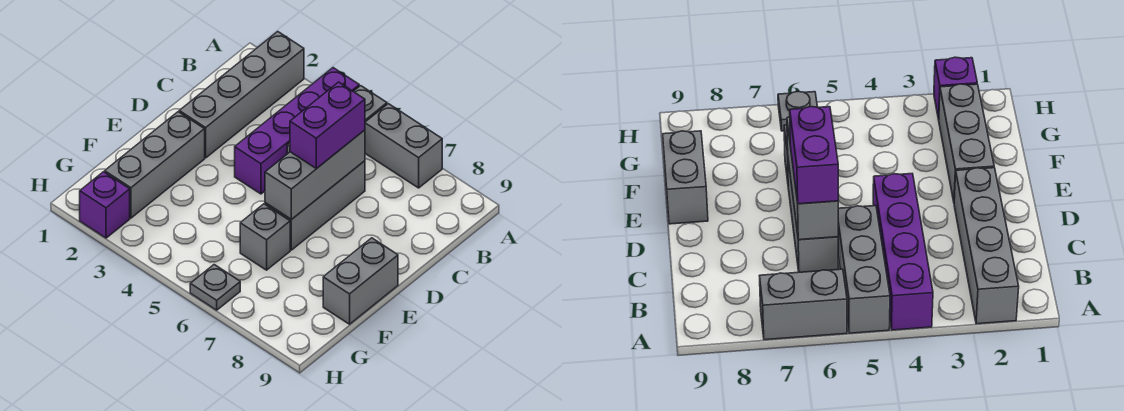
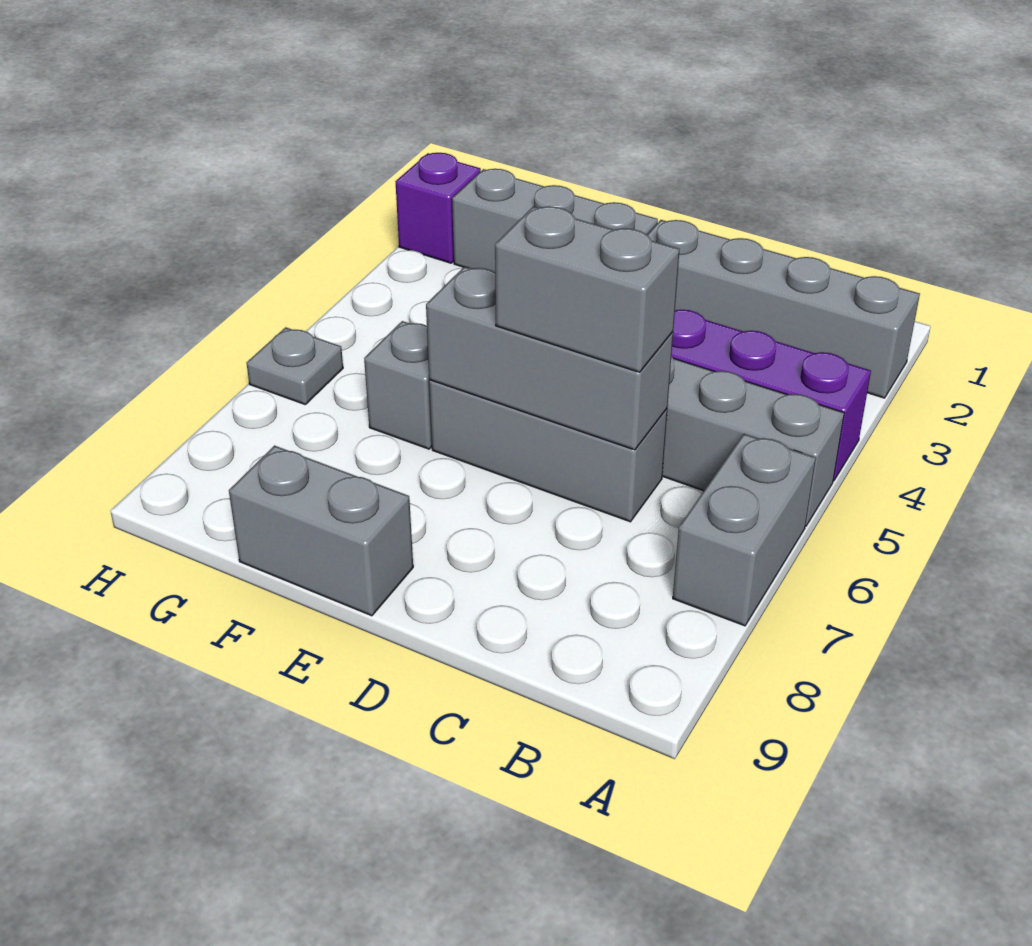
purple 1x2 brick [290,82,365,169] -> grey 1x2 brick [495,206,680,372]

